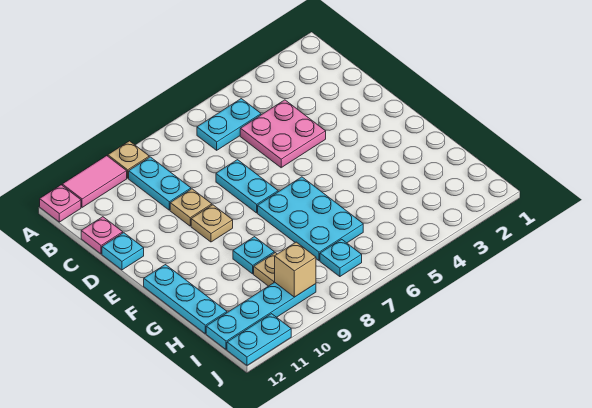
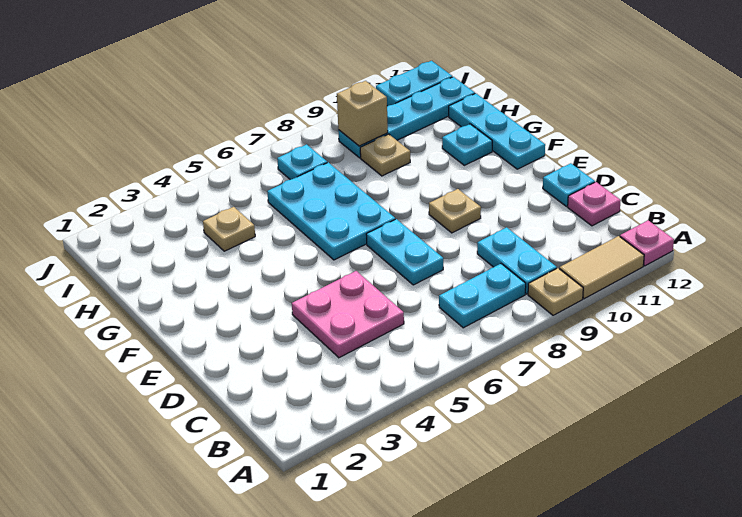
pink 1x2 tile [62,156,127,207] -> tan 1x2 tile [559,236,644,299]
cyan 1x2 plate [197,99,261,150] -> cyan 1x2 plate moved to [439,264,526,328]
tan 1x1 plate [170,189,212,226] -> tan 1x1 plate moved to [203,207,255,251]
cyan 1x1 plate [233,237,274,274] -> cyan 1x1 plate moved to [442,124,492,165]

